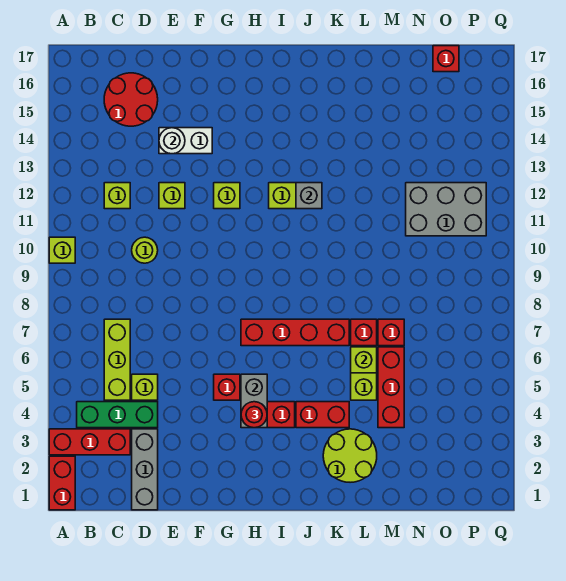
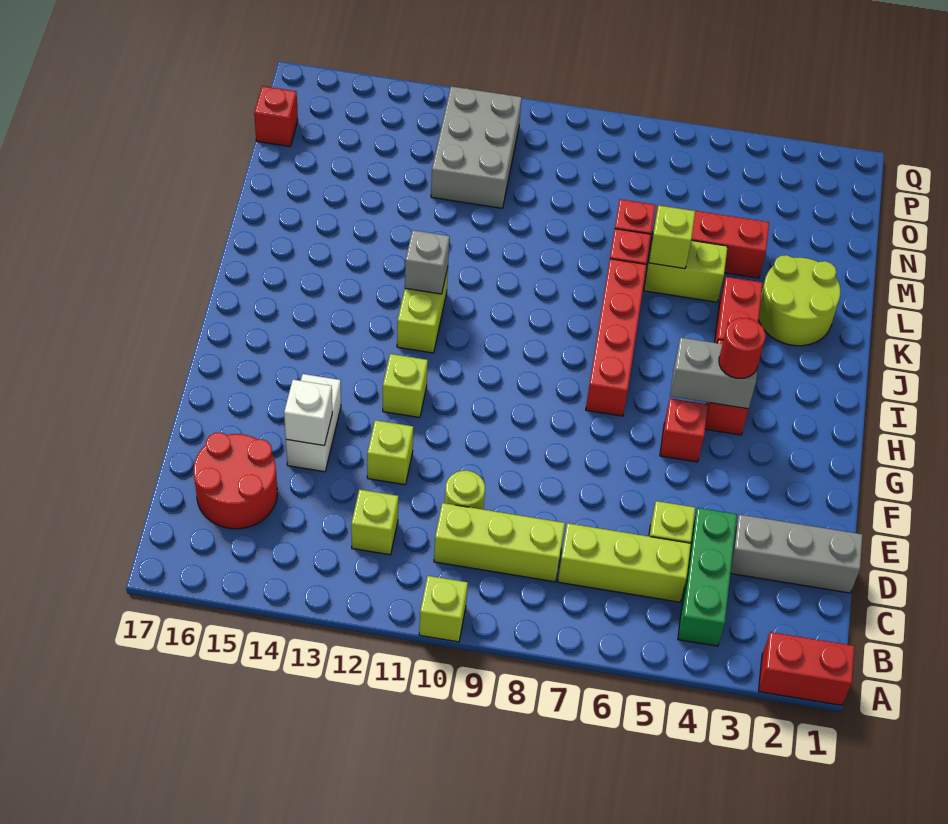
red 1x3 brick [49,429,130,455] -> none
none -> lime 1x3 brick [434,503,565,582]
white 1x1 round brick [159,128,185,154] -> white 1x1 brick [284,380,332,446]

